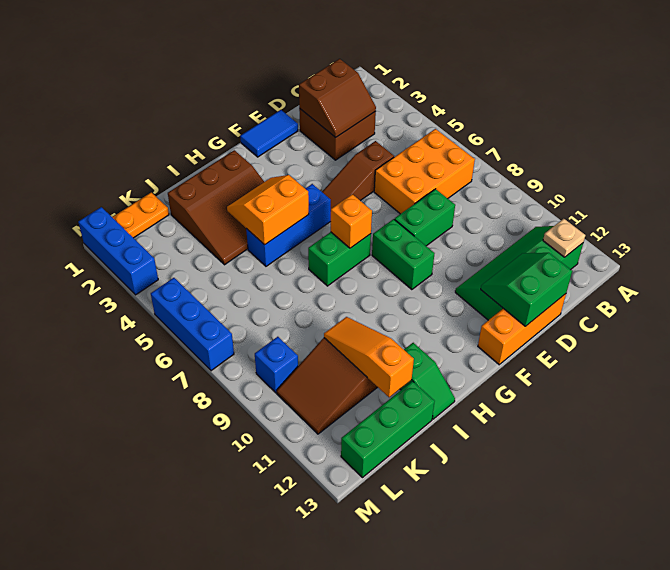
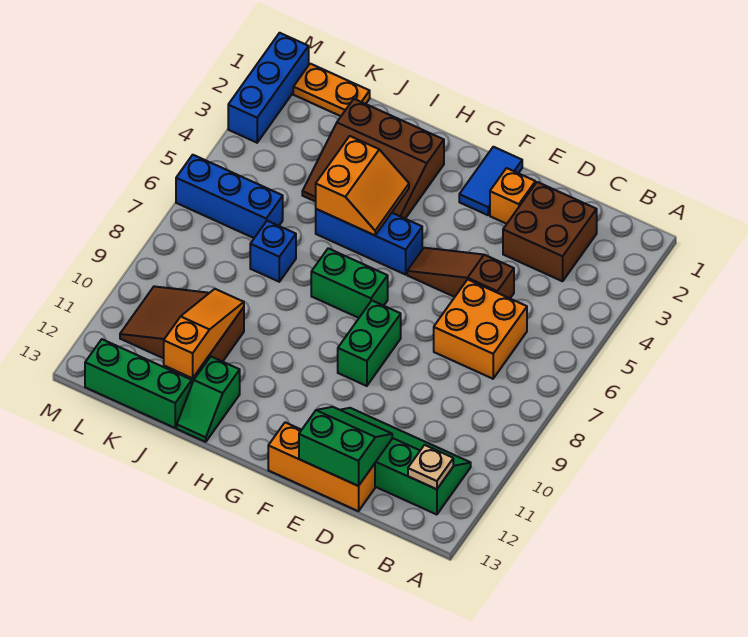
orange 2x3 brick [374,129,475,214] -> orange 2x2 brick [434,279,527,379]
brown 2x2 slope [299,59,376,137] -> none
green 1x2 brick [394,189,455,246] -> none
blue 1x2 tile [240,110,298,157] -> blue 1x2 tile turned to [459,147,522,215]
orange 1x1 brick [331,194,372,248] -> orange 1x1 brick moved to [490,168,535,224]
orange 2x2 slope [227,175,309,245] -> orange 2x2 slope turned to [316,136,409,235]
blue 1x1 brick [255,337,298,393] -> blue 1x1 brick moved to [250,221,296,282]
blue 1x3 brick [151,278,234,371] -> blue 1x3 brick turned to [176,155,283,238]

